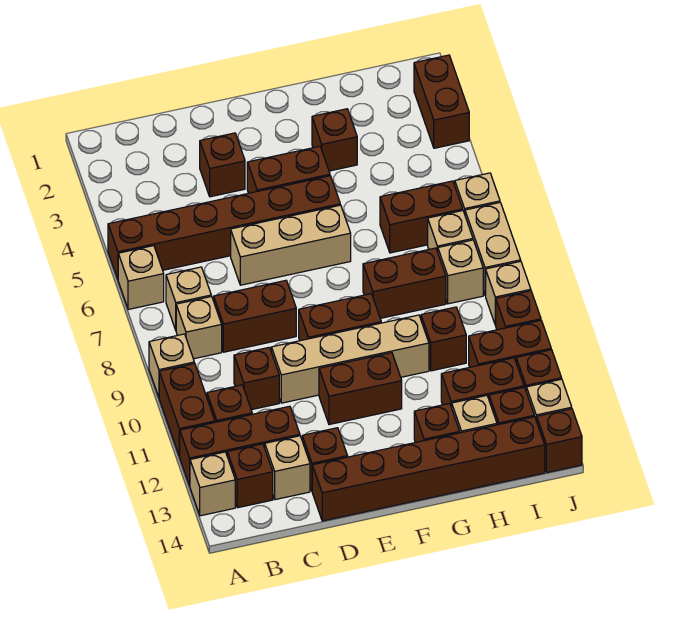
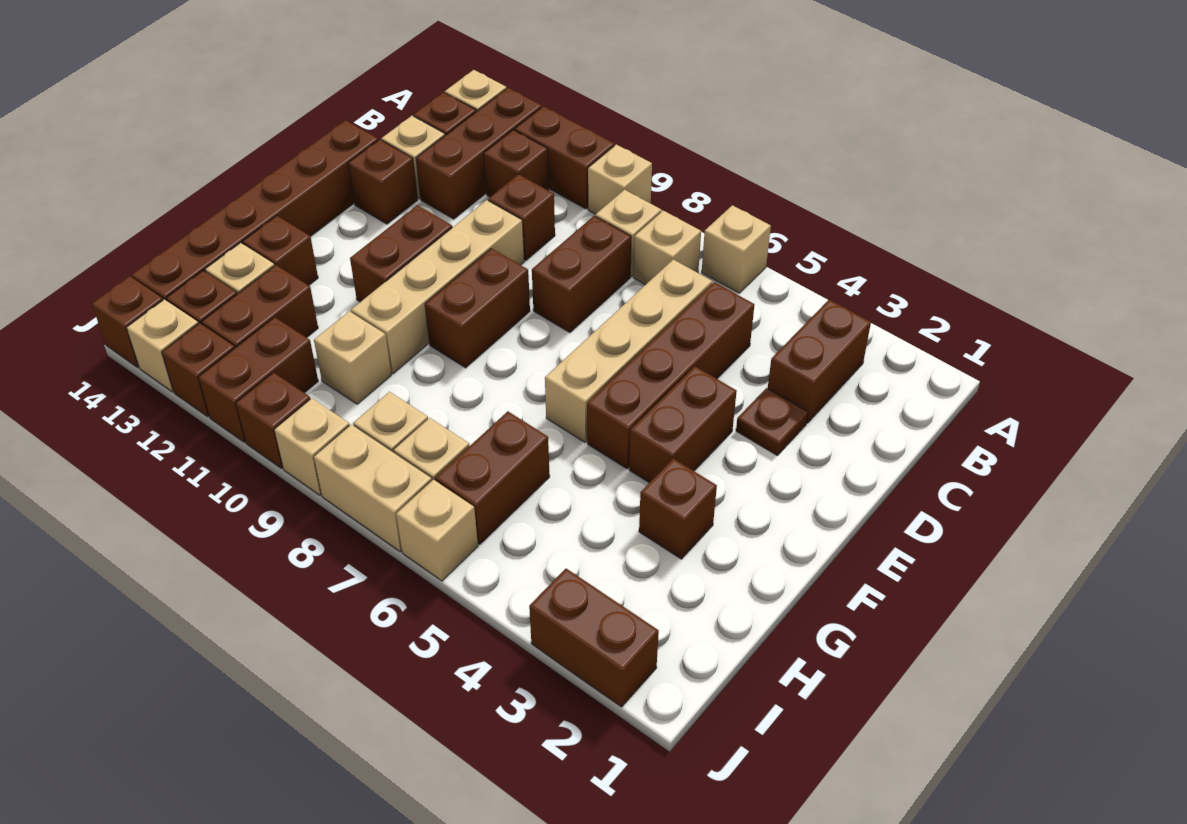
brown 1x6 brick [108,176,340,279] -> brown 1x4 brick [587,282,754,469]
brown 1x1 brick [200,133,245,197] -> brown 1x1 plate [736,388,808,456]
tan 1x3 brick [231,205,351,285] -> tan 1x4 brick [545,260,712,442]
brown 1x2 brick [363,248,446,318] -> brown 1x2 brick moved to [768,300,871,423]
brown 1x1 brick [421,307,466,371] -> tan 1x1 brick [314,311,391,404]

